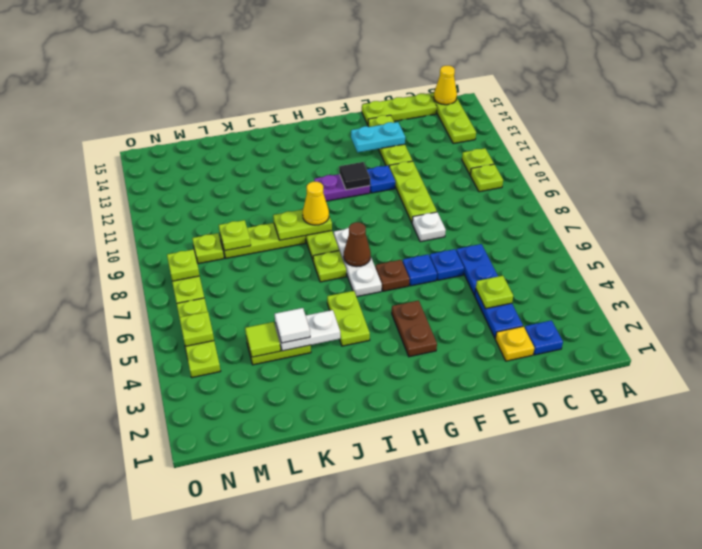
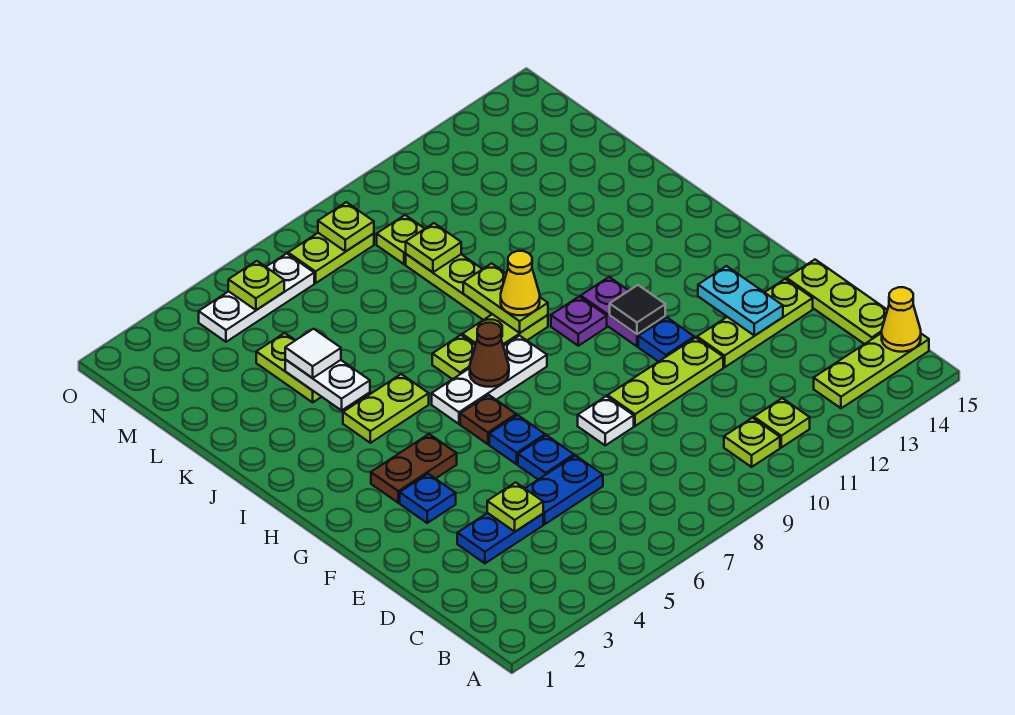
blue 1x1 plate [525,320,563,355] -> blue 1x1 plate moved to [400,474,456,523]
yellow 1x1 plate [495,326,534,361] -> none
none -> purple 1x1 plate [551,297,607,346]
lime 1x1 tile [245,322,280,357] -> none
lime 1x3 plate [177,298,220,378] -> white 1x3 plate [199,253,314,342]

